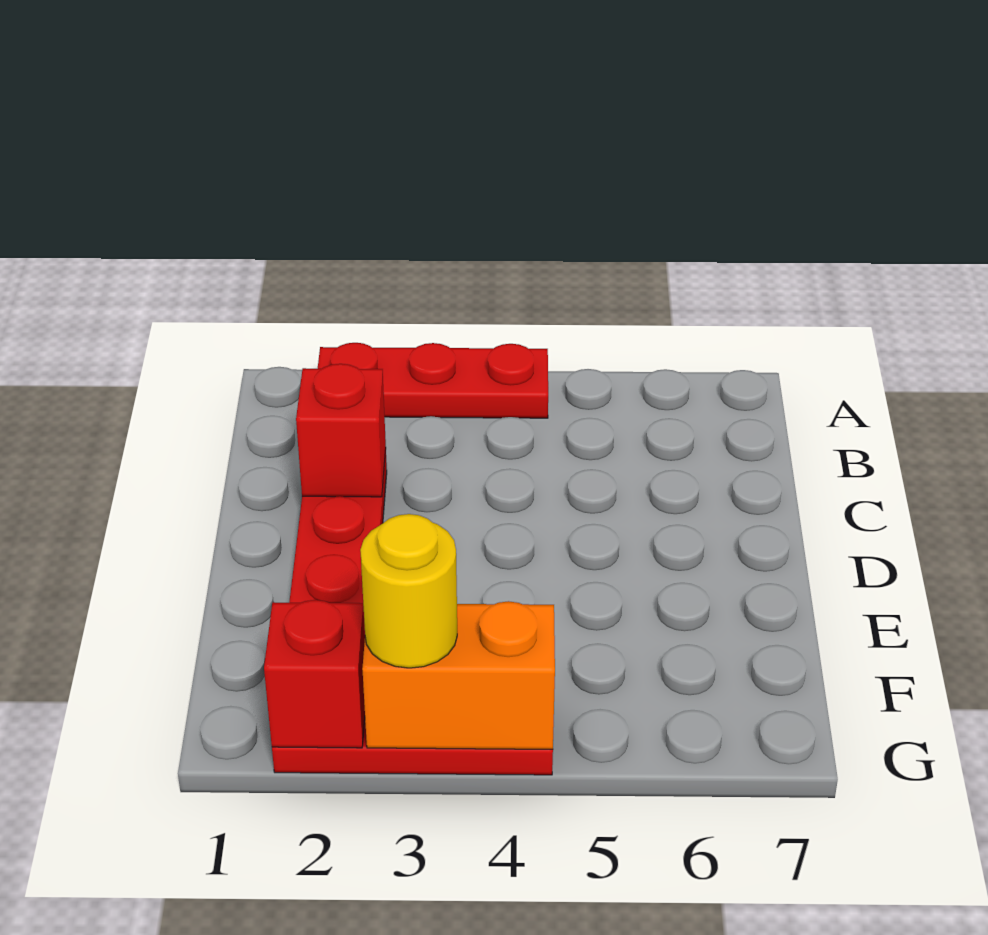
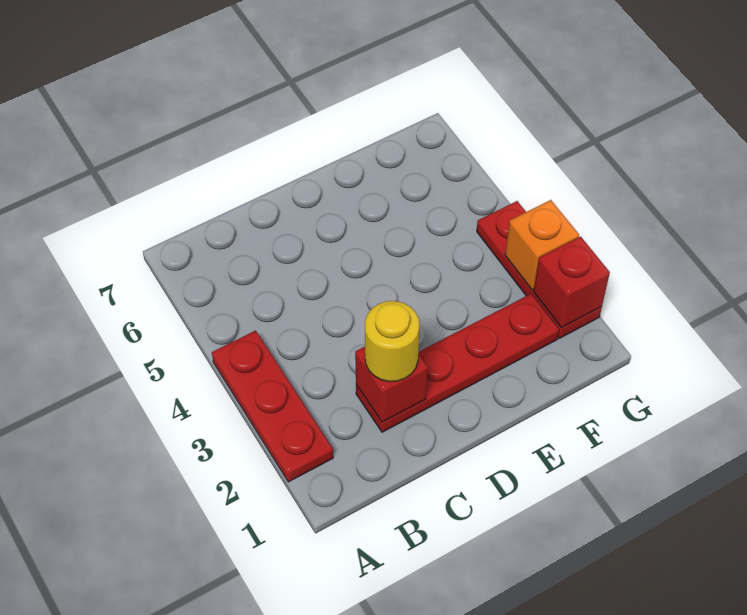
orange 1x2 brick [362,601,555,749] -> orange 1x1 brick [505,200,579,290]
yellow 1x1 round brick [360,514,457,668] -> yellow 1x1 round brick moved to [365,301,420,382]

